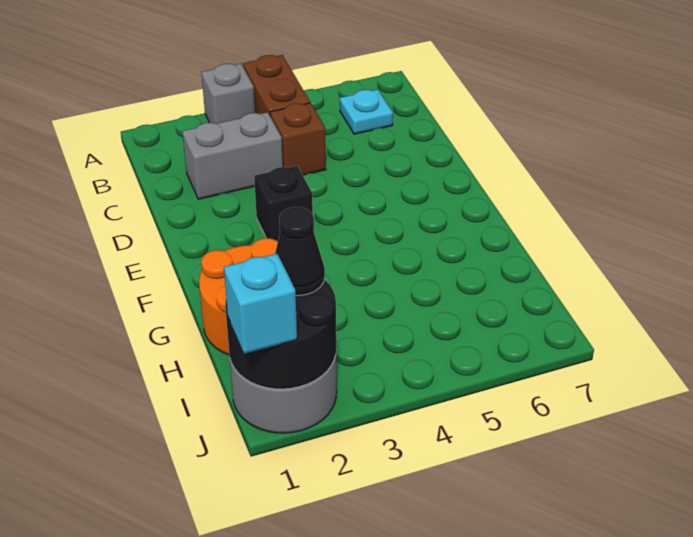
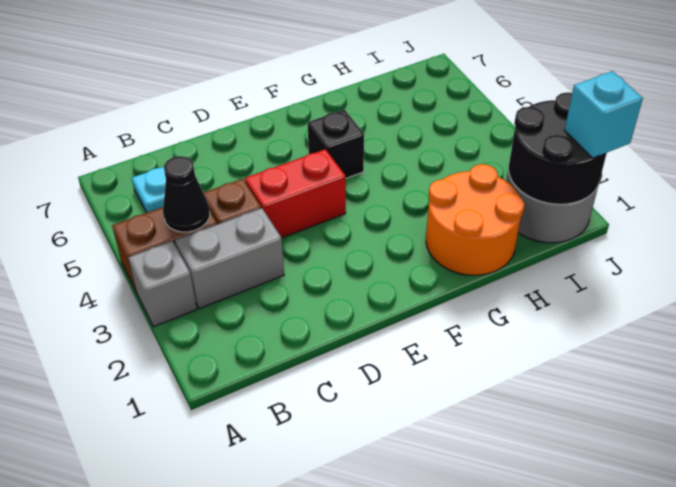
grey 1x2 brick [182,112,283,199] -> grey 1x2 brick turned to [175,208,284,309]
none -> red 1x2 brick [245,149,346,238]
black 1x1 brick [254,166,313,241] -> black 1x1 brick moved to [308,109,364,178]
black 1x1 cone [275,207,325,296] -> black 1x1 cone moved to [163,156,210,232]

